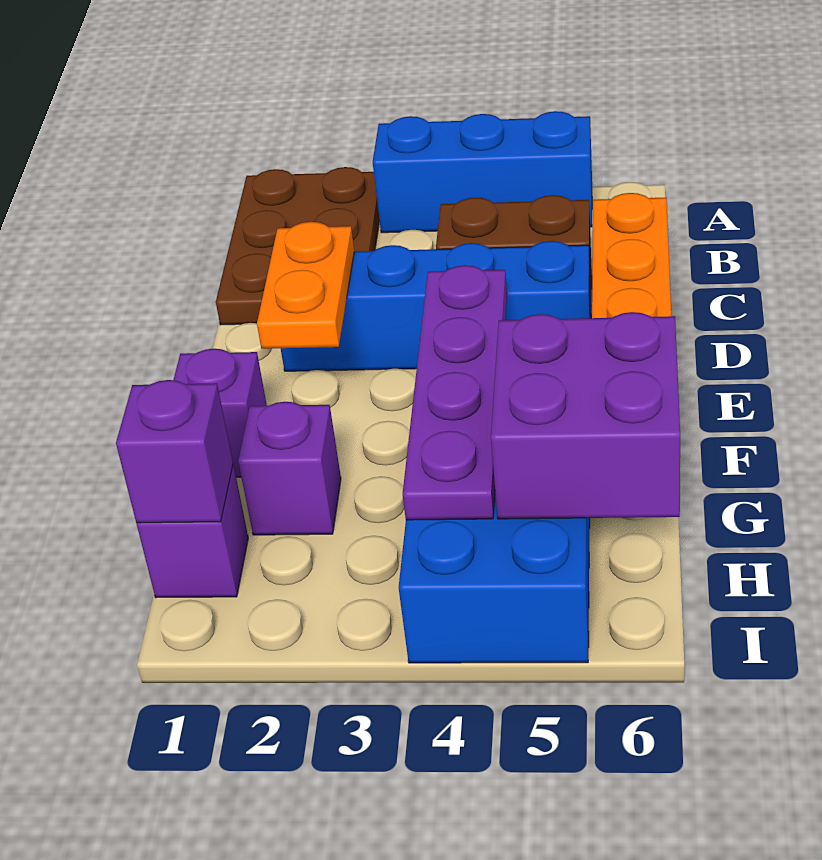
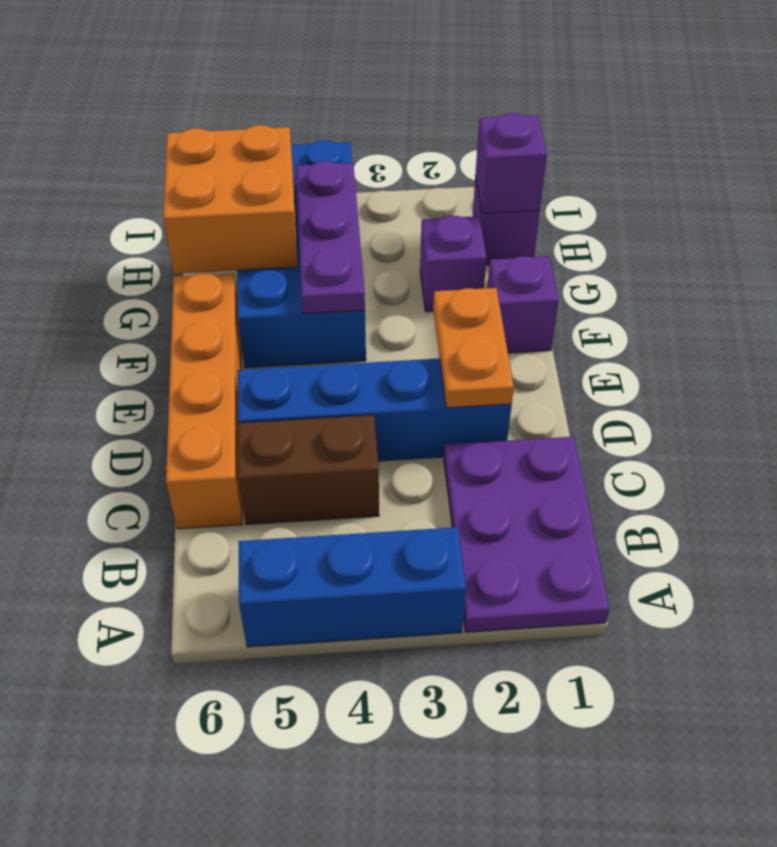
brown 2x3 plate [216,167,380,325] -> purple 2x3 plate [444,437,609,632]
purple 1x4 plate [403,265,507,520] -> purple 1x3 plate [296,161,365,314]
purple 2x2 brick [491,312,680,519] -> orange 2x2 brick [163,125,298,274]

